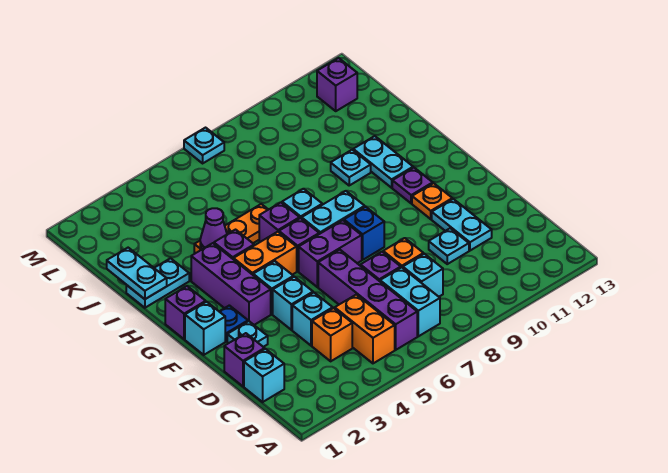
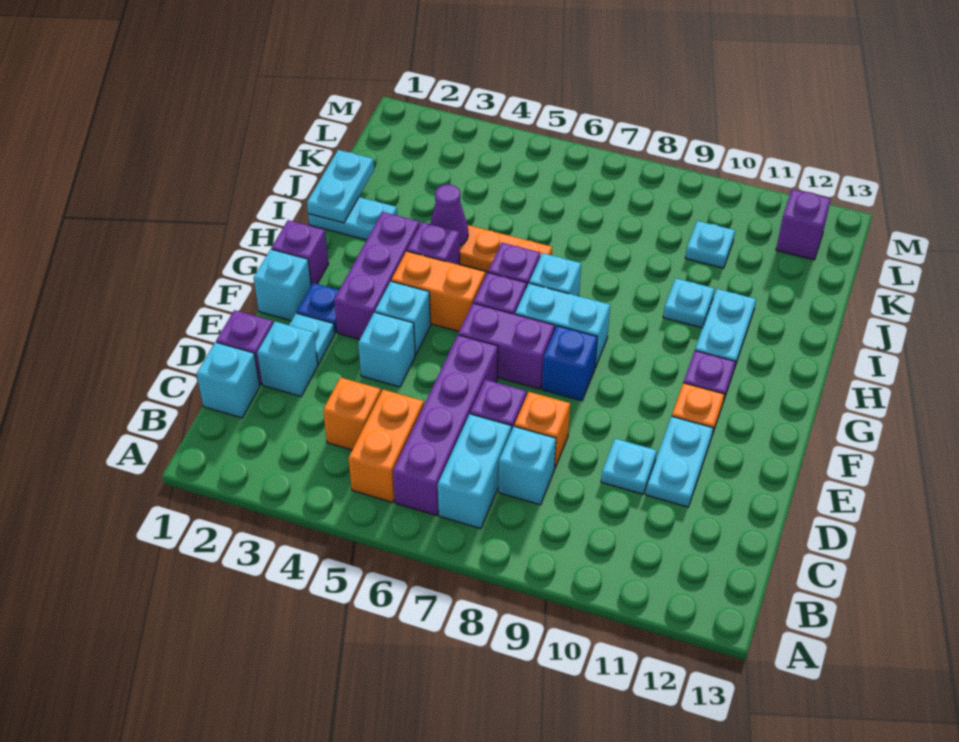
cyan 1x1 brick [292,292,333,346] -> cyan 1x1 brick moved to [257,322,318,396]
cyan 1x1 plate [184,128,224,163] -> cyan 1x1 plate moved to [685,221,735,268]

